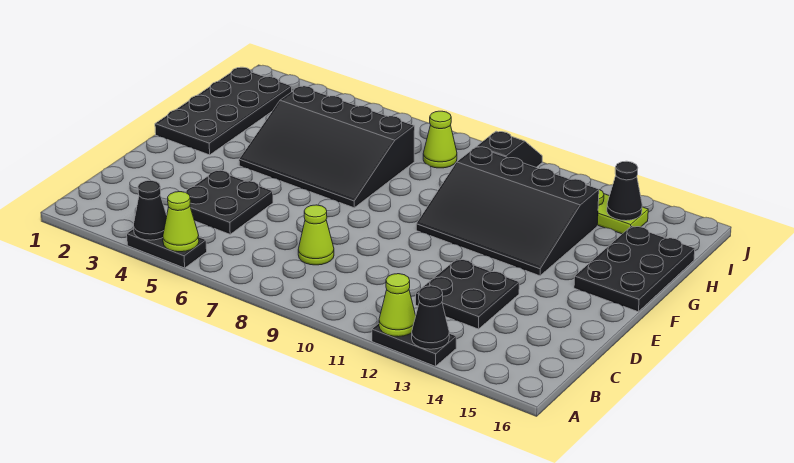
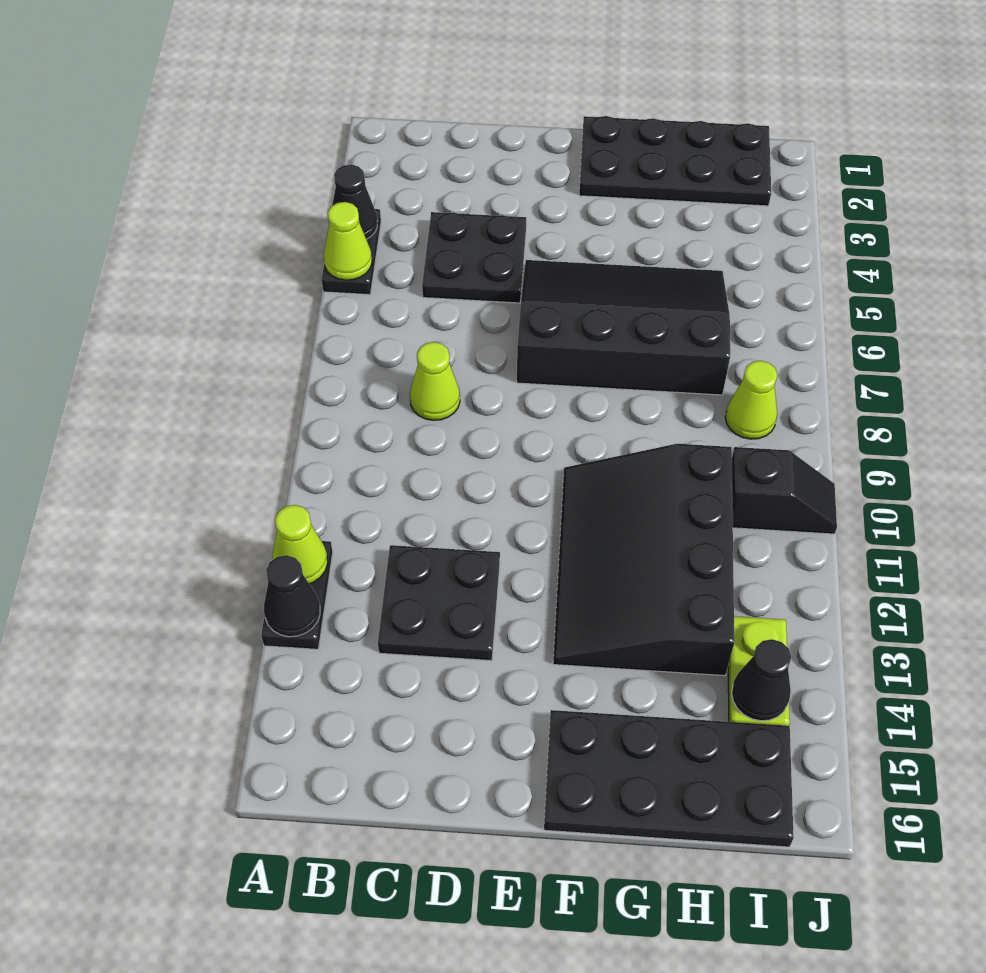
black 3x4 slope [239,86,415,208] -> black 3x4 slope turned to [517,260,730,395]
black 2x3 plate [574,226,695,312] -> black 2x4 plate [544,710,794,847]

